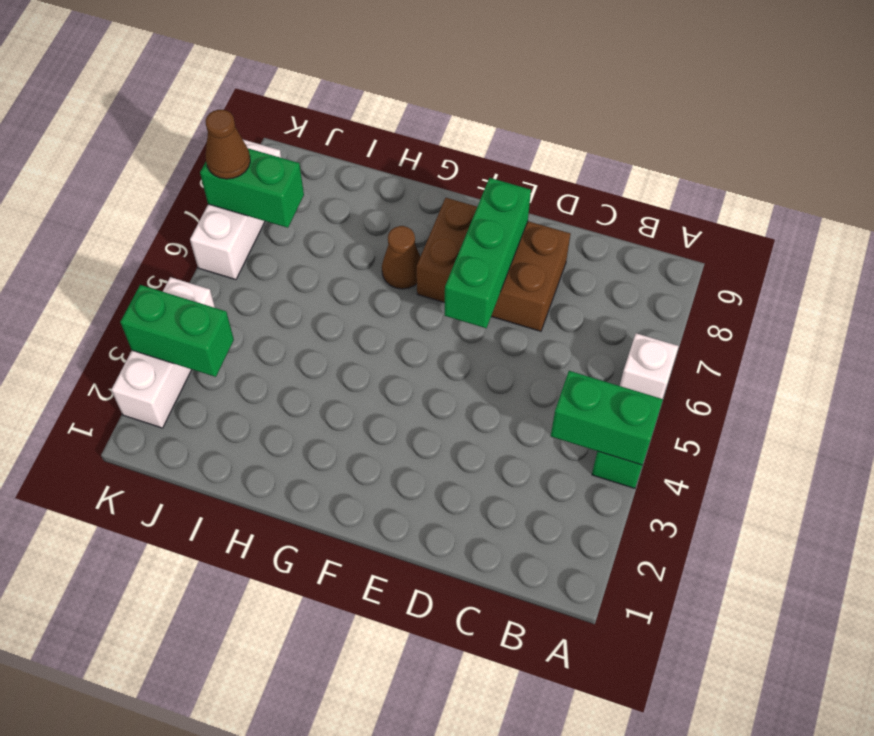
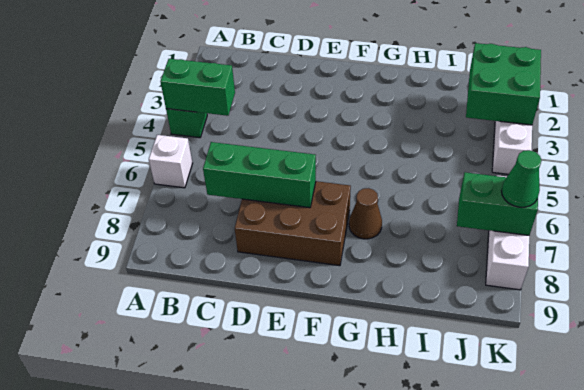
green 1x3 brick [445,178,531,328] -> green 1x3 brick turned to [203,142,316,208]
green 1x2 brick [120,285,234,377] -> green 2x2 brick [466,43,541,125]
brown 1x1 cone [205,110,250,179] -> green 1x1 cone [501,150,541,207]

